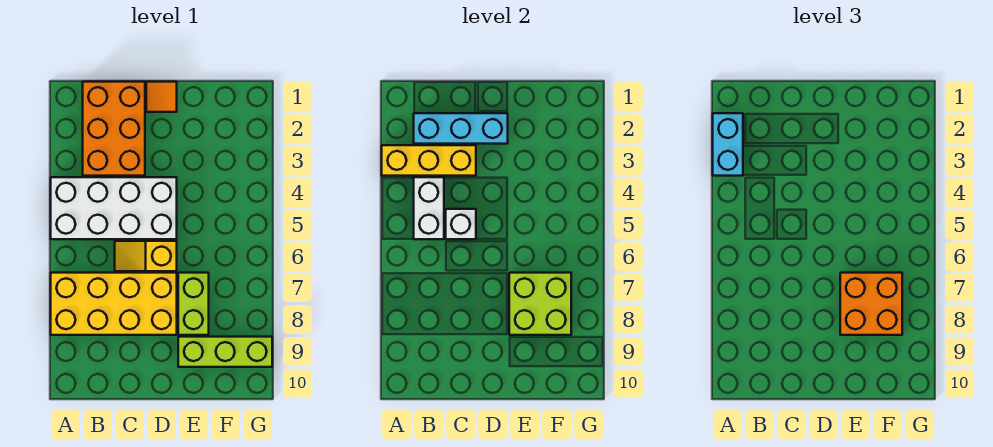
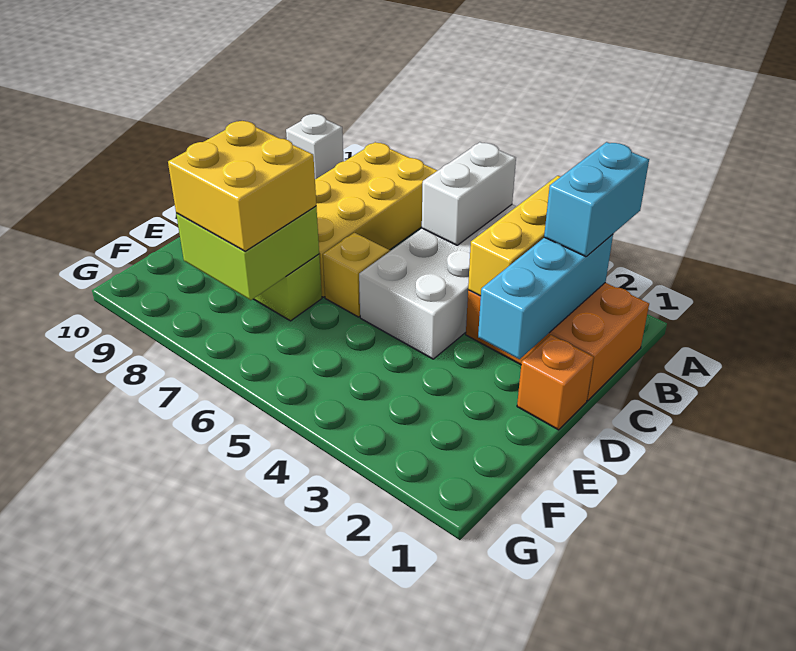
cyan 1x2 brick [713,113,743,176] -> cyan 1x2 brick turned to [544,142,649,257]
white 1x2 brick [414,177,444,239] -> white 1x2 brick turned to [422,142,516,245]
white 1x1 brick [446,209,476,239] -> white 1x1 brick moved to [286,114,344,179]
orange 1x1 tile [146,82,177,112] -> orange 1x1 brick [517,335,594,430]
orange 2x2 brick [840,273,902,335] -> yellow 2x2 brick [168,121,316,251]
lime 1x3 brick [178,337,272,367] -> none

